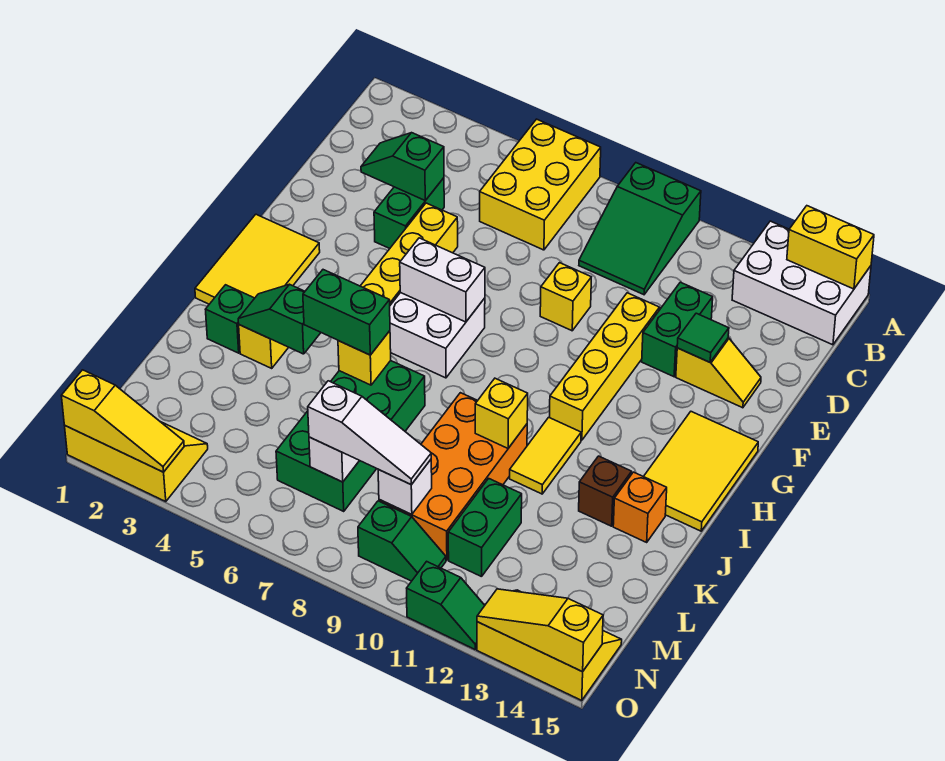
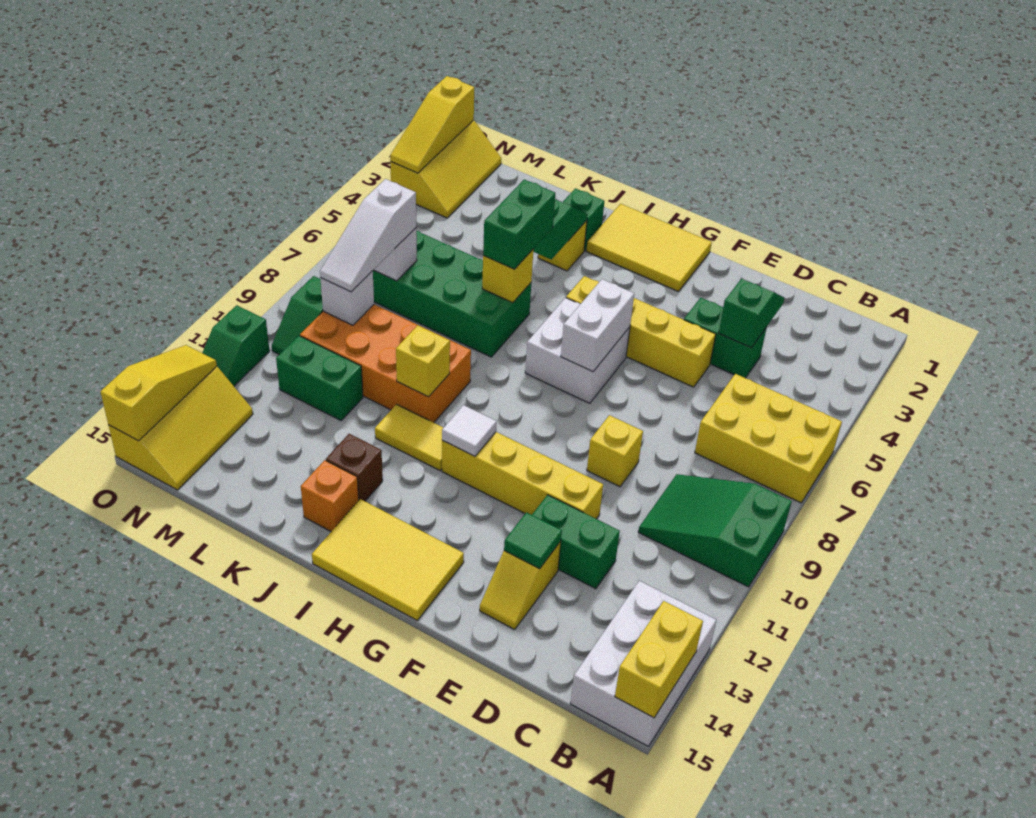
none -> white 1x1 tile [442,405,497,456]

